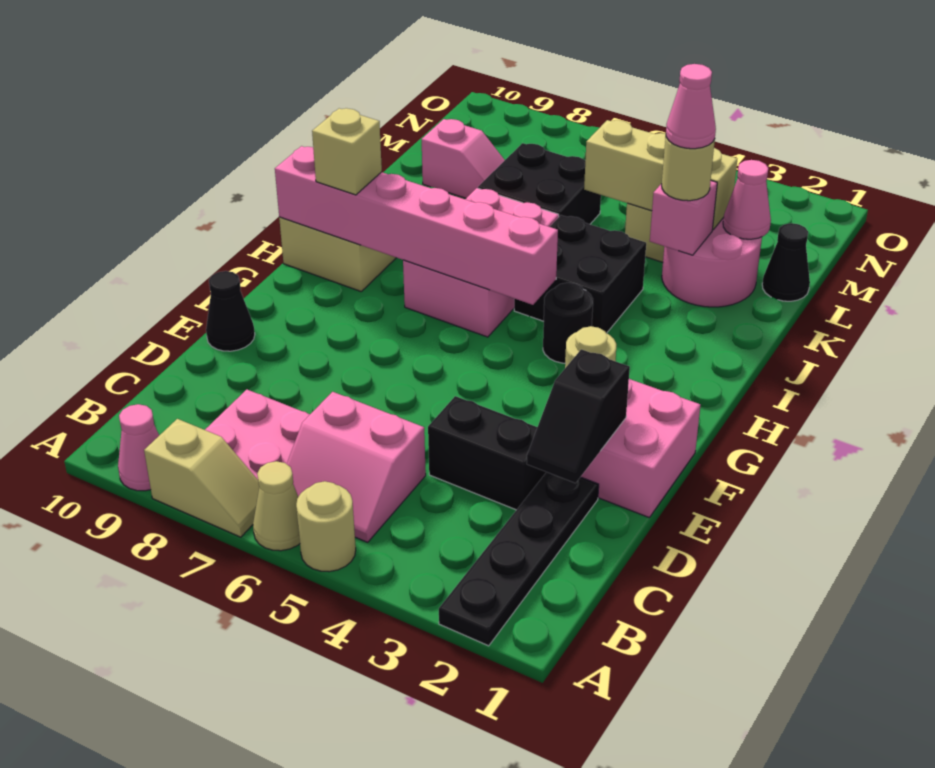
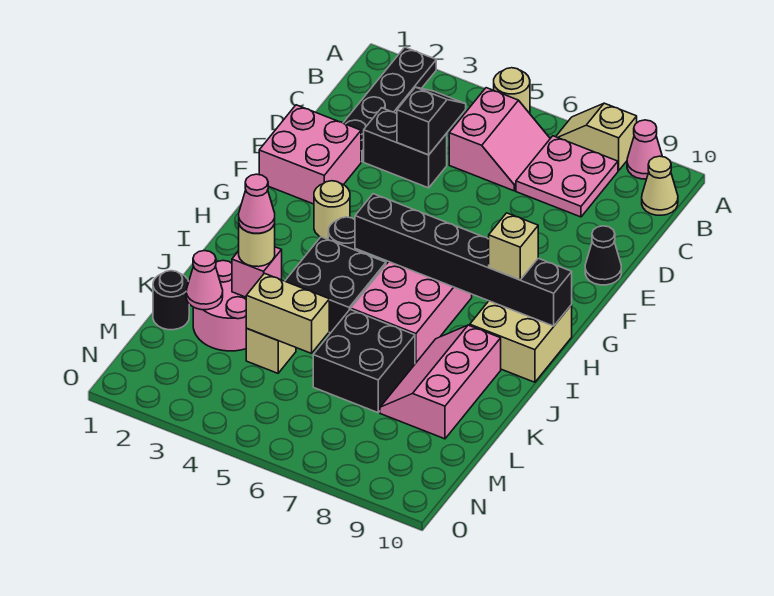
tan 1x1 cone [253,461,300,551] -> tan 1x1 cone moved to [642,156,678,215]
pink 2x2 slope [287,392,426,542] -> pink 2x2 slope turned to [449,88,550,191]
black 1x2 slope [527,349,630,483] -> black 1x2 slope moved to [397,87,466,155]
pink 1x6 brick [275,146,558,305] -> black 1x6 brick [355,194,572,326]
black 1x1 cone [762,223,810,301] -> black 1x1 round brick [153,271,189,330]
tan 1x3 brick [584,120,737,230] -> tan 1x2 brick [246,273,329,353]
pink 1x2 slope [422,119,505,198] -> pink 2x3 slope [380,325,501,439]

